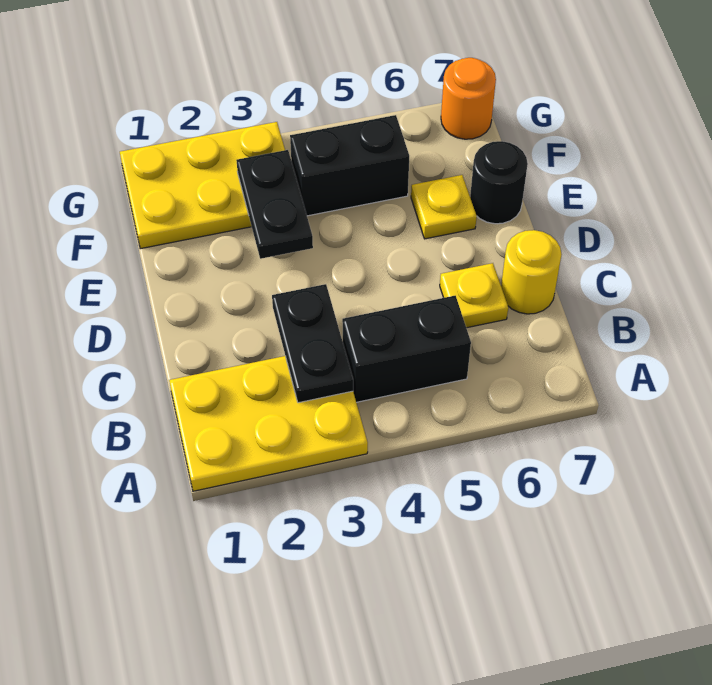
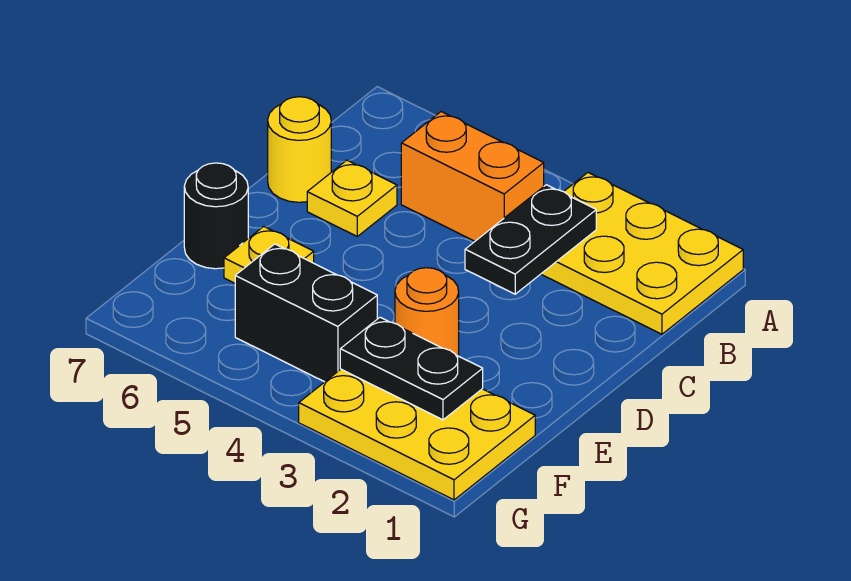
black 1x2 brick [342,296,471,402] -> orange 1x2 brick [401,112,544,241]
black 1x2 plate [236,150,313,259] -> black 1x2 plate turned to [340,317,483,420]
orange 1x1 round brick [441,58,496,139] -> orange 1x1 round brick moved to [395,268,459,356]

